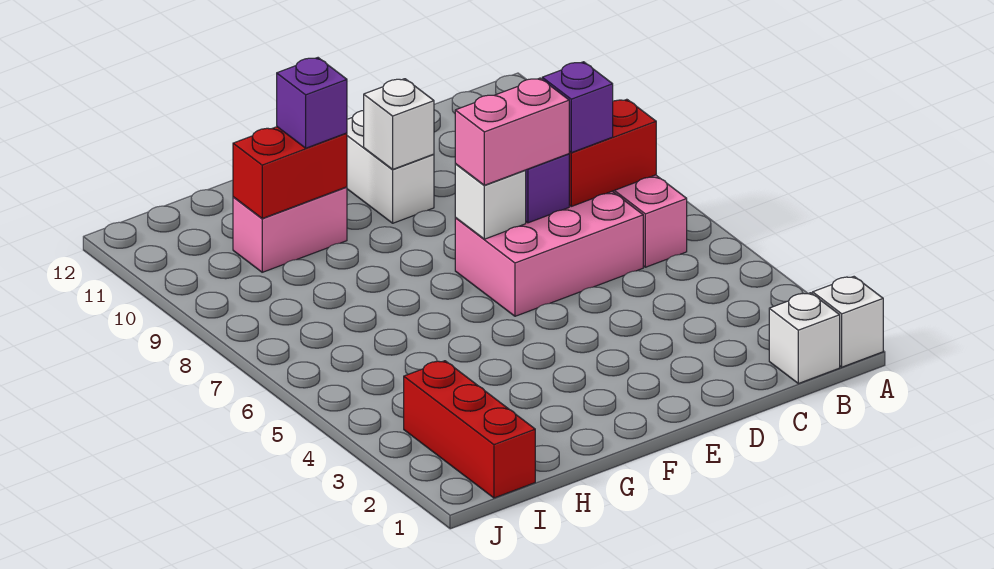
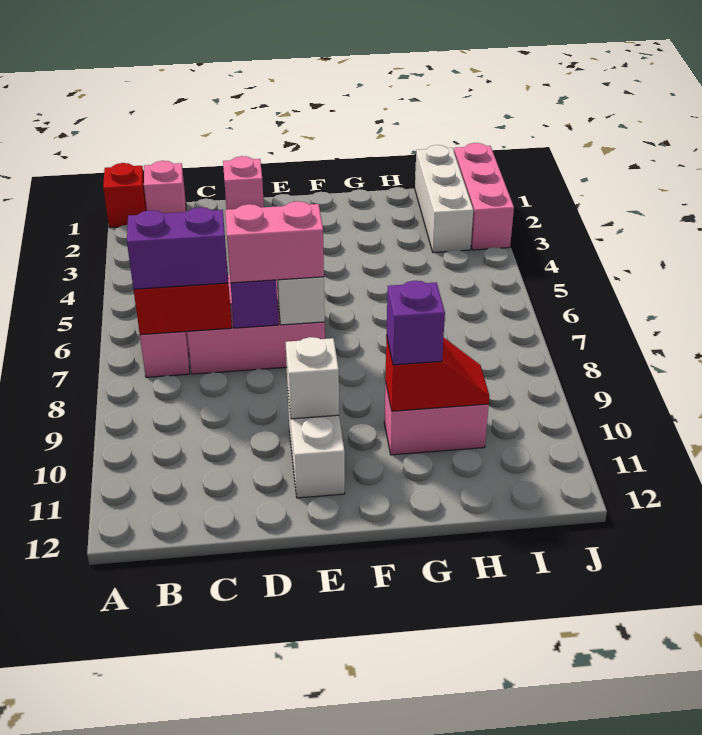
white 1x1 brick [813,277,883,367] -> red 1x1 brick [103,163,147,228]
white 1x1 brick [769,293,840,384] -> pink 1x1 brick [144,161,186,213]
purple 1x1 brick [542,62,613,153] -> purple 1x2 brick [127,207,228,289]
none -> pink 1x1 brick [223,156,264,210]
red 1x2 brick [233,127,347,218] -> red 1x2 slope [385,335,490,411]
red 1x3 brick [404,361,535,498] -> white 1x3 brick [415,145,473,253]
none -> pink 1x3 brick [454,143,514,250]

